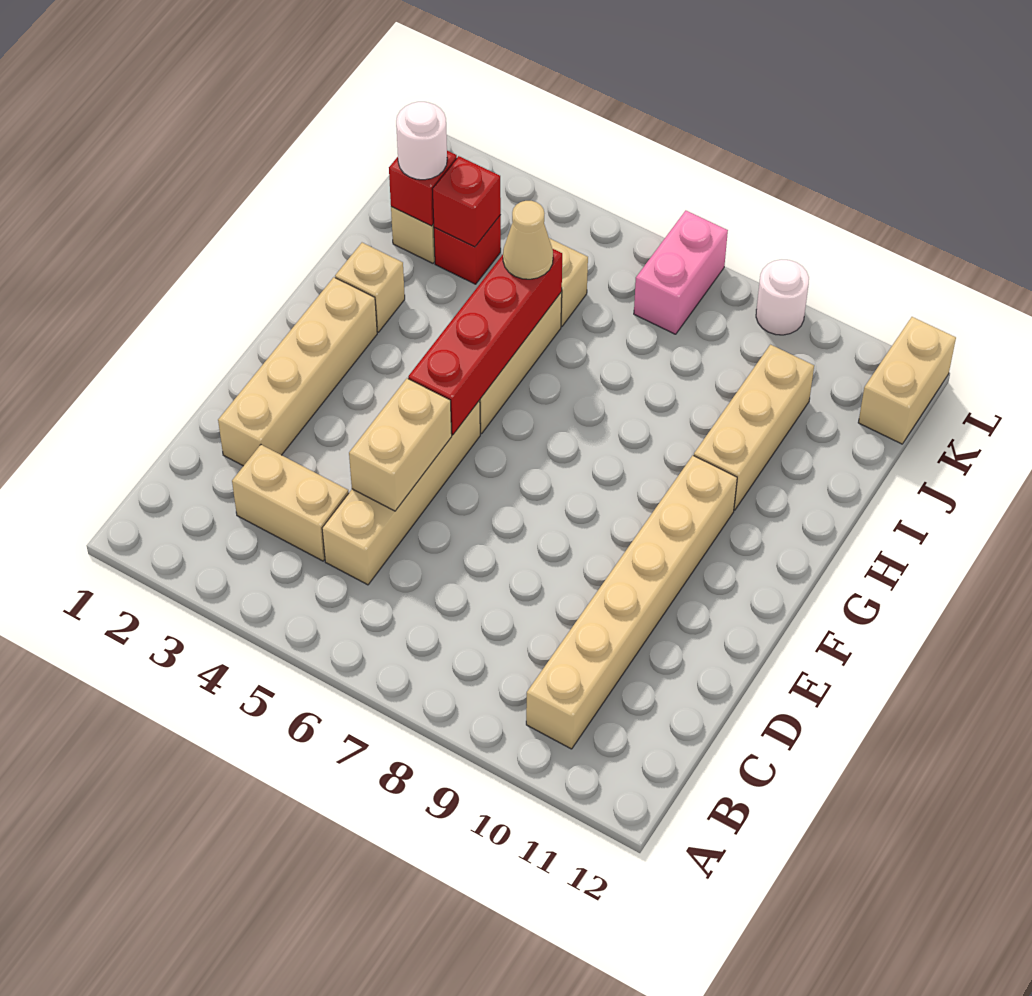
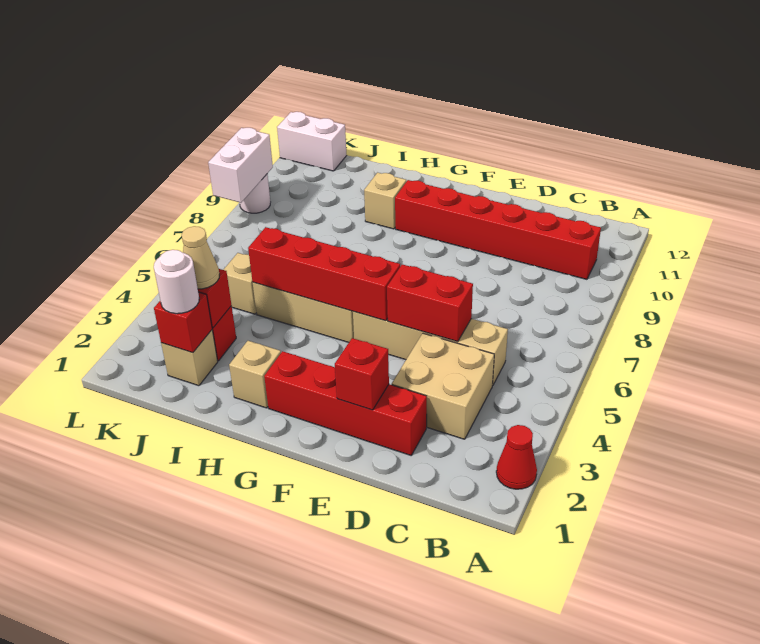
none -> red 1x1 cone [496,425,537,489]
tan 1x6 brick [526,455,737,749] -> red 1x6 brick [395,180,601,279]
tan 1x2 brick [232,445,349,561] -> tan 2x2 brick [392,333,494,439]
tan 1x4 brick [218,277,377,466] -> red 1x4 brick [264,351,427,455]
tan 1x2 brick [349,378,452,511] -> red 1x2 brick [387,264,473,342]
none -> red 1x1 brick [335,338,389,410]
tan 1x3 brick [694,345,814,510] -> tan 1x1 brick [364,173,406,229]
tan 1x1 cone [503,201,553,279] -> tan 1x1 cone moved to [182,226,219,289]
pink 1x2 brick [634,211,728,334] -> none
tan 1x2 brick [858,317,956,444] -> white 1x2 brick [277,112,347,171]
none -> white 1x2 brick [208,128,273,203]

